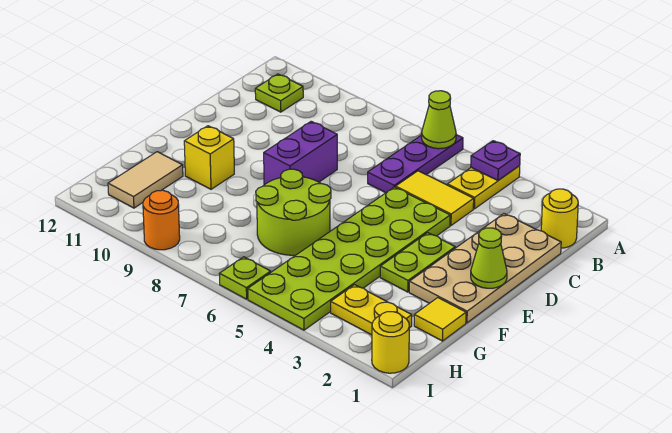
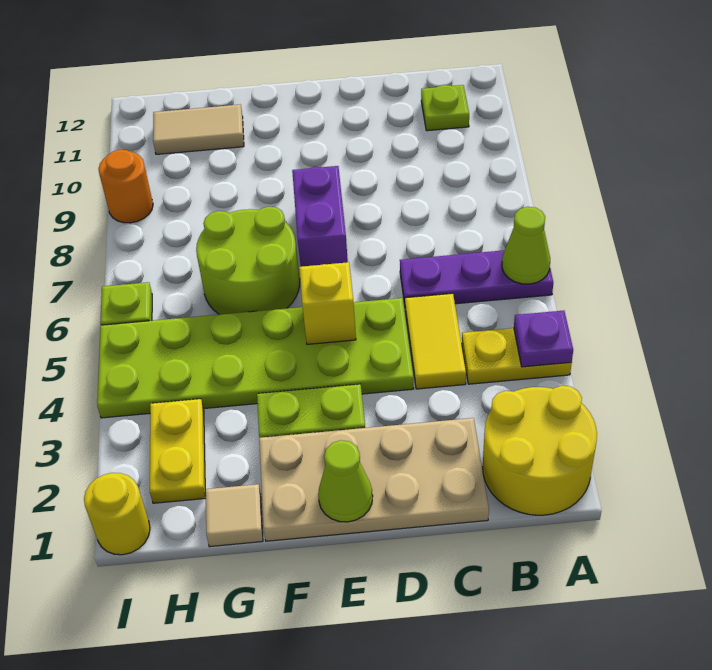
yellow 1x1 round brick [541,189,578,248] -> yellow 2x2 round brick [483,386,597,515]
purple 1x2 brick [264,121,337,185] -> purple 1x2 brick turned to [292,166,348,267]
yellow 1x1 brick [184,126,234,189] -> yellow 1x1 brick moved to [299,262,356,344]
yellow 1x1 tile [414,298,466,341] -> tan 1x1 tile [206,484,263,547]

